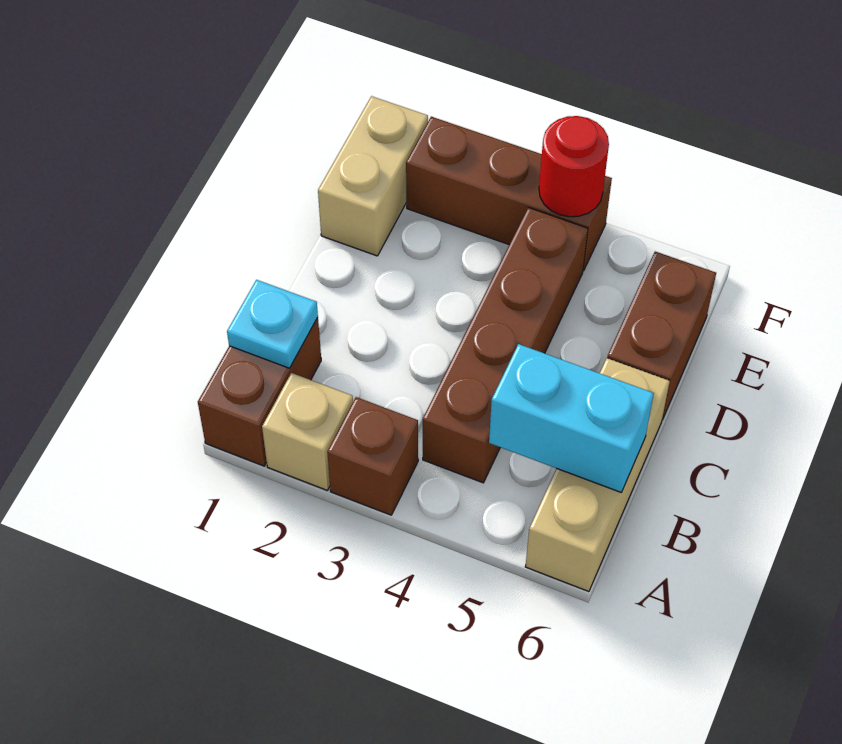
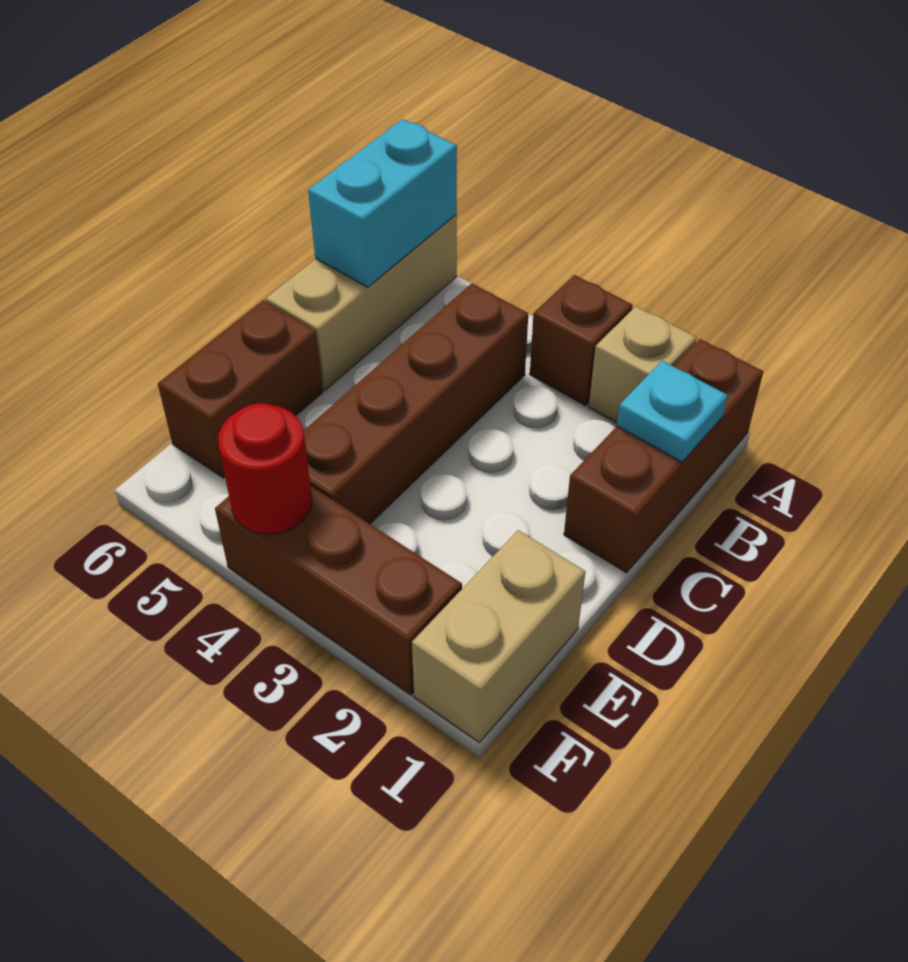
brown 1x2 brick [198,318,321,466] -> brown 1x3 brick [564,339,763,573]
cyan 1x2 brick [489,344,654,492] -> cyan 1x2 brick turned to [308,119,457,287]

